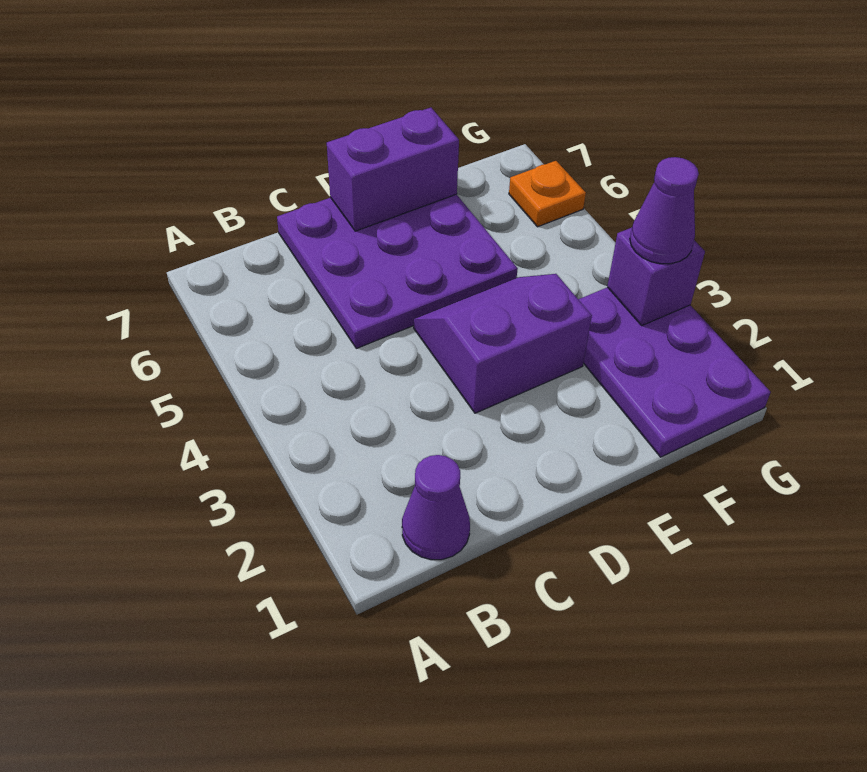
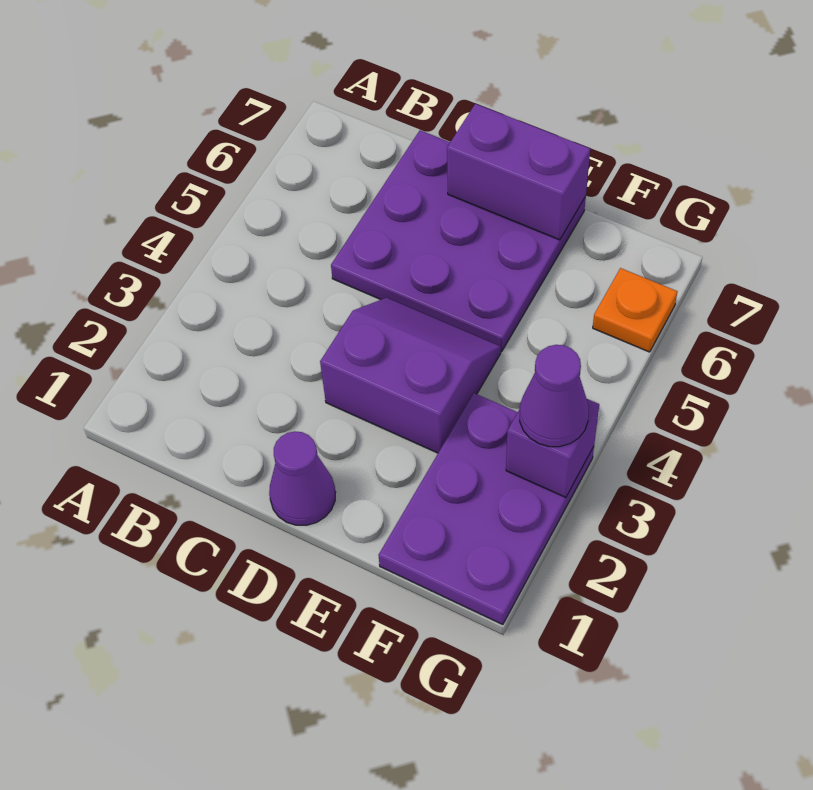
purple 1x1 cone [402,455,470,560] -> purple 1x1 cone moved to [269,431,336,525]

